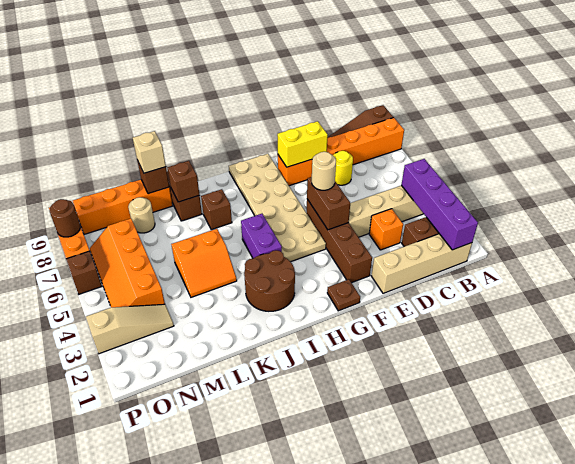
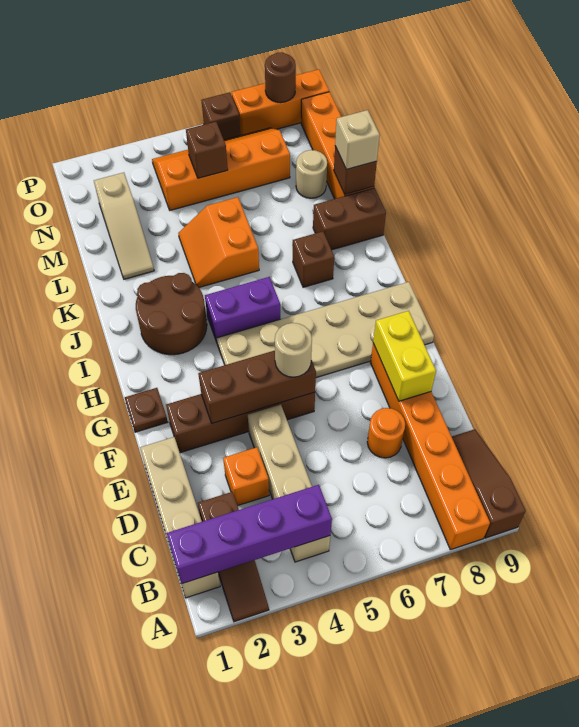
yellow 1x1 round brick [333,151,353,185] -> orange 1x1 round brick [367,408,405,458]
brown 1x2 brick [307,177,350,230] -> brown 1x3 brick [198,351,316,424]
brown 1x1 brick [168,161,199,202] -> brown 1x1 brick moved to [186,122,228,178]
tan 1x3 slope [86,304,174,354] -> tan 1x3 slope moved to [94,173,154,279]

